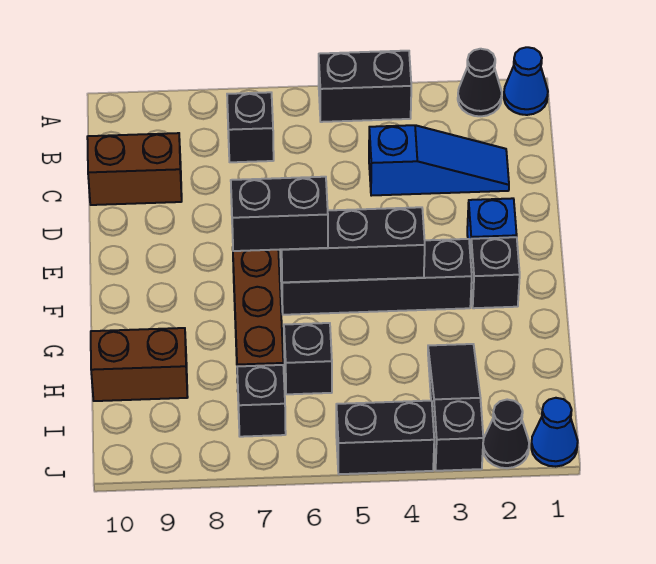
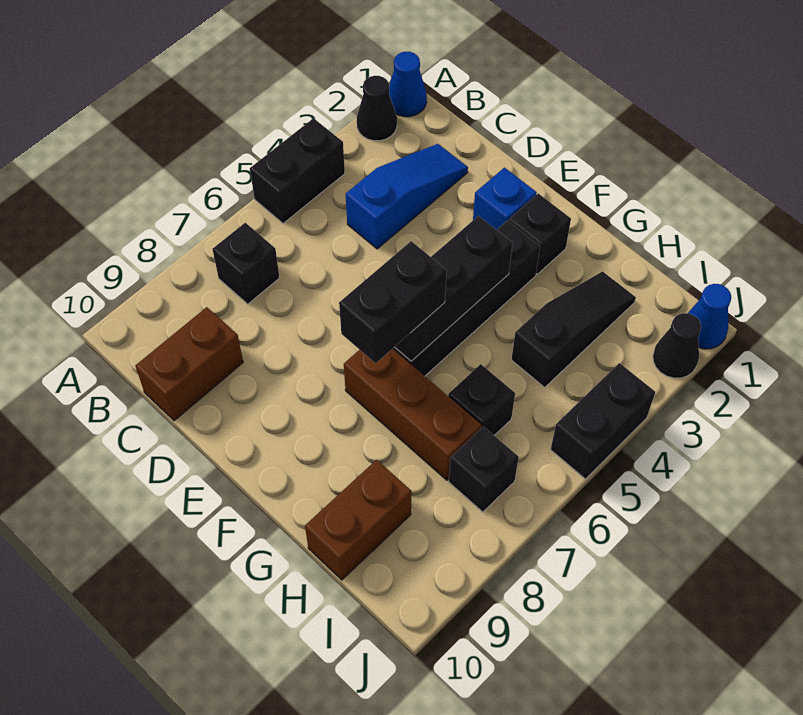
black 1x3 slope [428,344,483,471] -> black 1x3 slope turned to [511,272,636,387]

